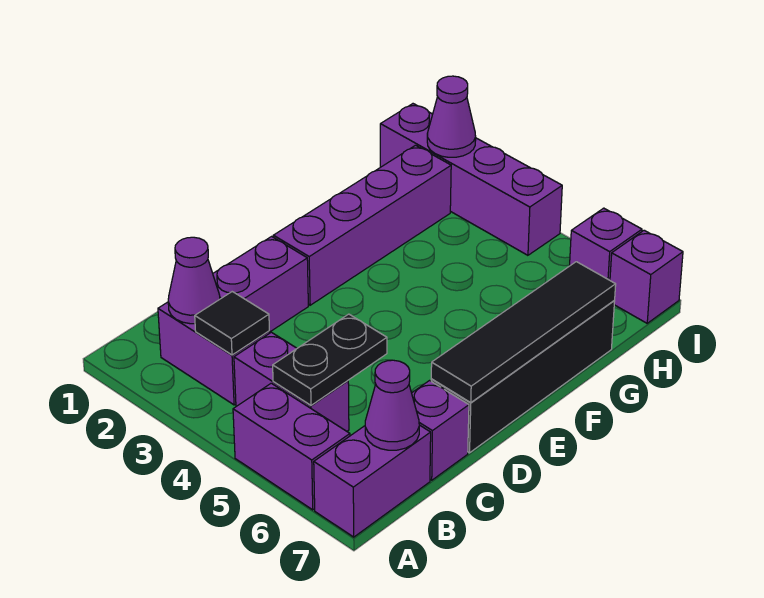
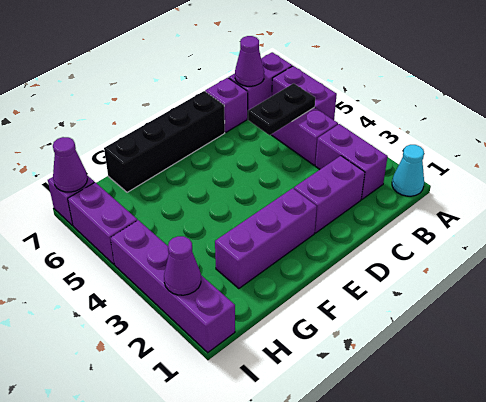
none -> cyan 1x1 cone [392,145,424,196]
purple 1x1 cone [168,237,220,324] -> purple 1x1 cone moved to [53,137,87,192]
black 1x1 tile [195,292,269,355] -> none
black 1x4 tile [431,262,616,402] -> none
purple 1x4 brick [273,145,451,305] -> purple 1x3 brick [215,188,317,288]
purple 1x1 brick [570,208,642,280] -> purple 1x2 brick [68,182,137,264]

